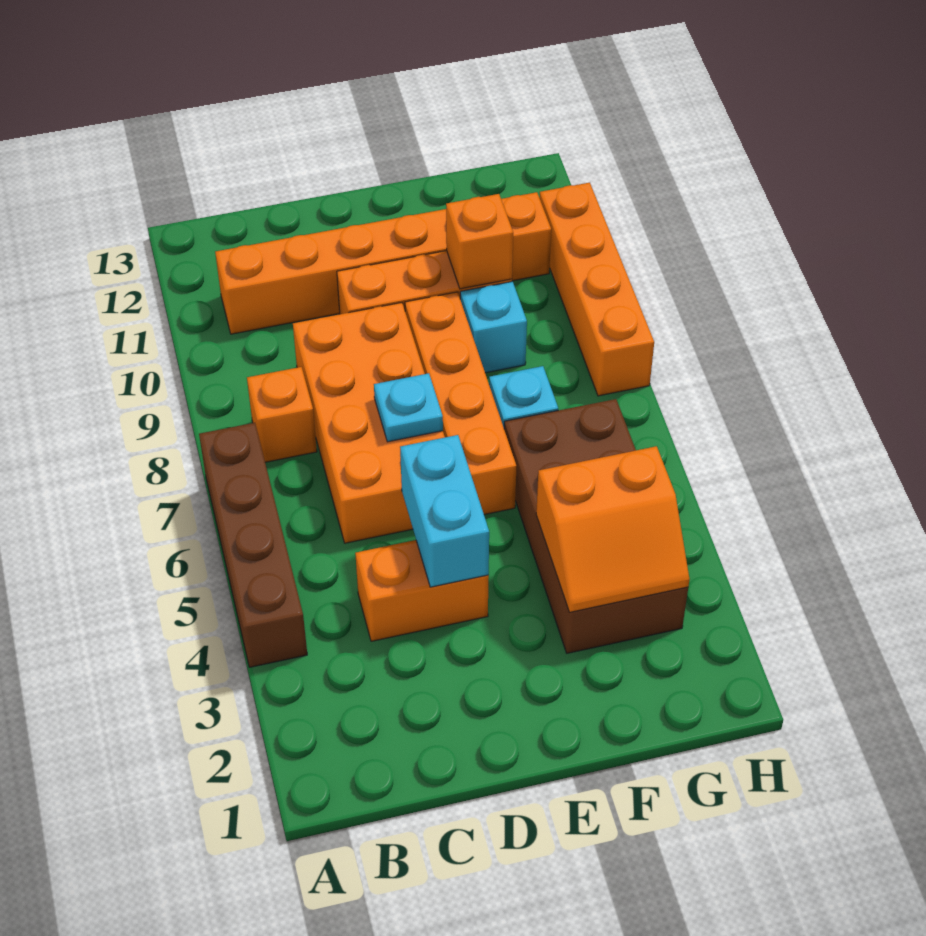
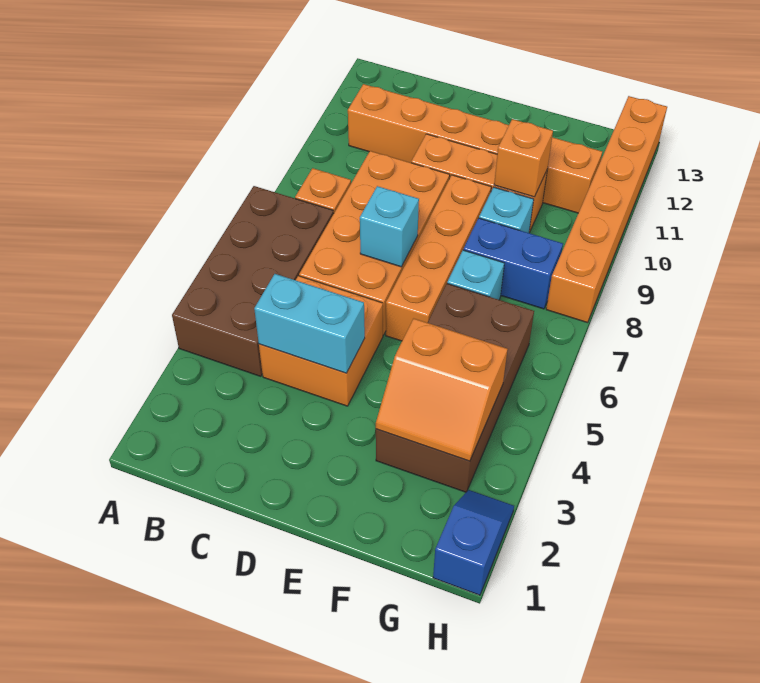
brown 1x4 brick [199,423,307,667] -> brown 2x4 brick [172,186,334,376]
orange 1x2 brick [355,540,489,641] -> orange 2x2 brick [259,276,383,406]
cyan 1x2 brick [400,435,489,587] -> cyan 1x2 brick turned to [254,274,365,373]
cyan 1x1 plate [374,373,443,442] -> cyan 1x1 brick [360,186,419,267]
none -> blue 1x2 brick [463,218,563,309]
none -> blue 1x2 slope [433,490,514,595]
orange 1x4 brick [539,183,654,396] -> orange 1x6 brick [546,96,667,323]

